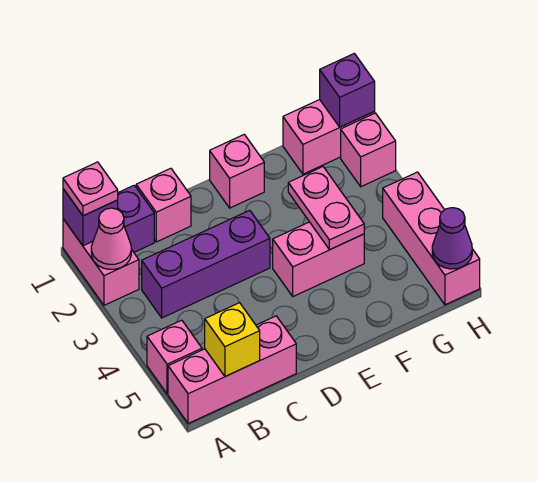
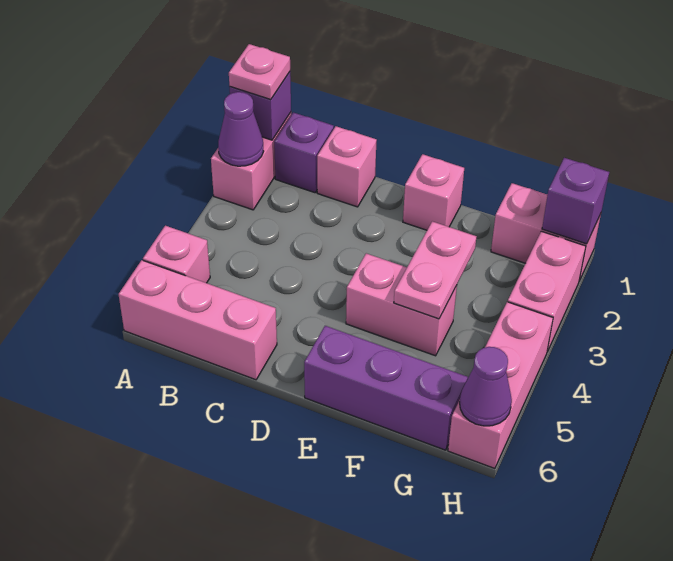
pink 1x1 cone [91,208,131,269] -> purple 1x1 cone [218,92,264,166]
purple 1x3 brick [142,210,270,318] -> purple 1x3 brick moved to [304,326,468,450]
yellow 1x1 brick [205,303,260,376] -> none
pink 1x1 brick [341,113,396,187] -> pink 1x2 brick [508,231,586,352]

